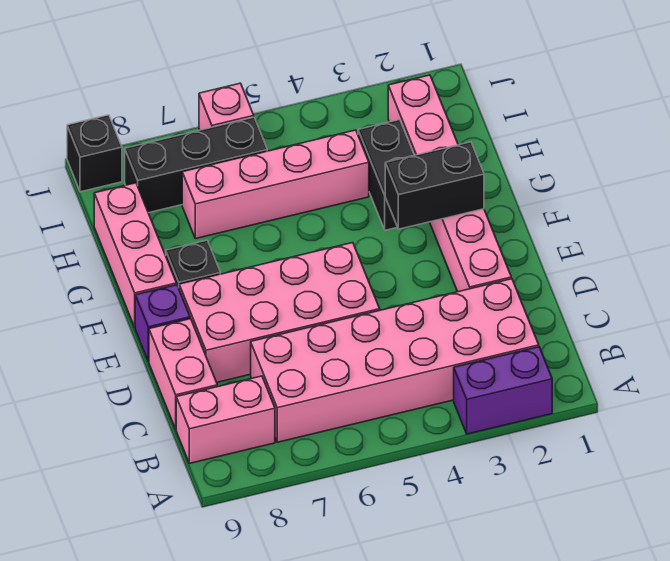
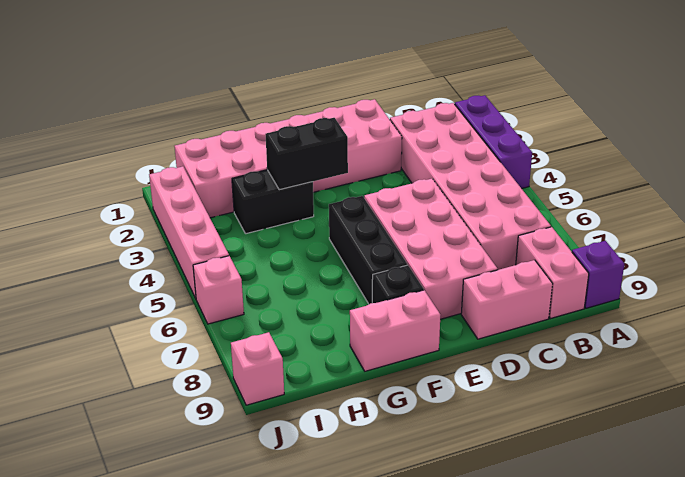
purple 1x2 brick [454,347,552,434] -> purple 1x3 brick [455,95,532,189]
pink 1x6 brick [388,75,511,292] -> pink 2x6 brick [174,99,402,218]
purple 1x1 brick [135,285,190,362] -> purple 1x1 brick moved to [572,241,624,308]
black 1x2 brick [385,142,484,229] -> black 1x2 brick turned to [265,118,348,190]
pink 1x3 brick [94,183,177,327] -> pink 1x2 brick [350,290,440,371]
pink 1x4 brick [182,130,369,239] -> pink 1x4 brick moved to [149,166,229,298]
black 1x3 brick [125,117,267,213] -> black 1x3 brick moved to [329,196,407,304]
black 1x1 brick [67,115,122,192] -> pink 1x1 brick [231,332,284,405]

